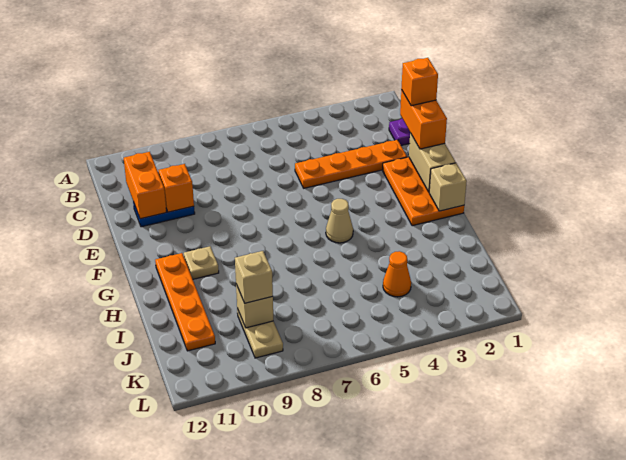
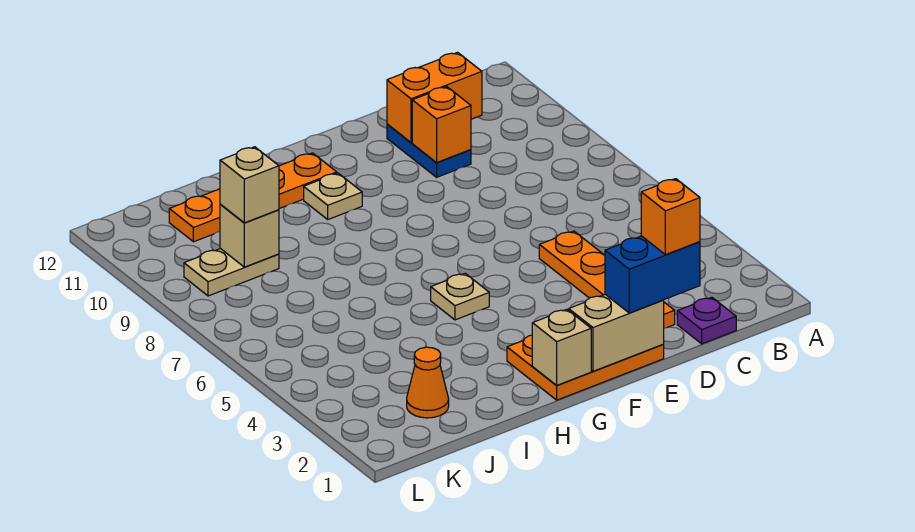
orange 1x2 brick [400,90,447,149] -> blue 1x2 brick [605,236,700,313]
tan 1x1 cone [326,199,353,243] -> tan 1x1 plate [431,273,489,320]
orange 1x1 cone [383,251,411,297] -> orange 1x1 cone moved to [407,347,449,418]

